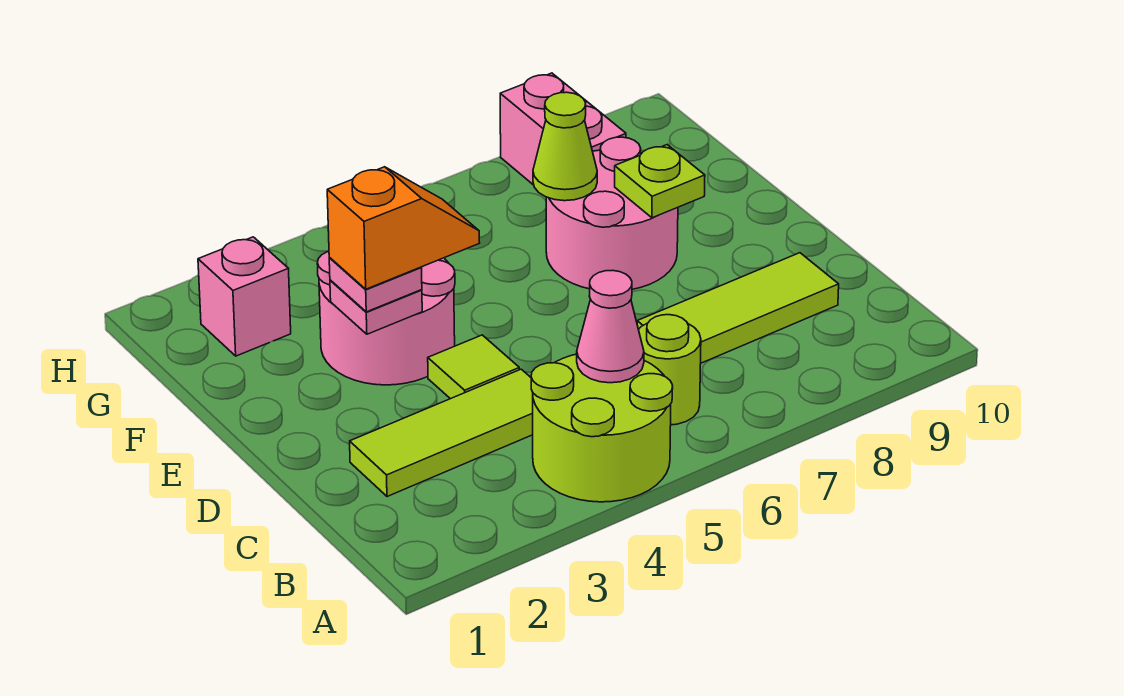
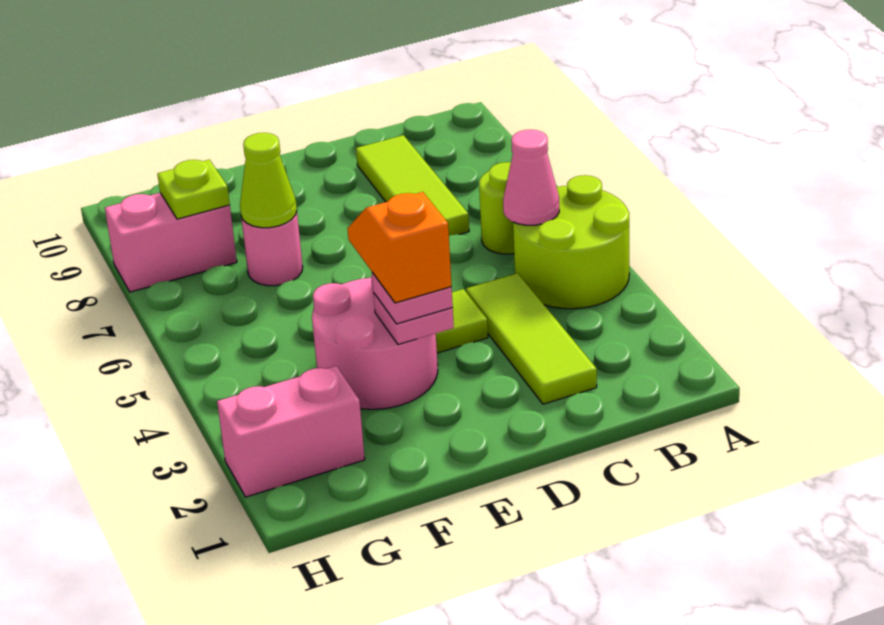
pink 2x2 round brick [546,137,678,289] -> pink 1x1 round brick [241,211,303,286]
lime 1x1 plate [615,145,705,218] -> lime 1x1 plate moved to [157,160,230,219]
pink 1x1 brick [198,237,291,356] -> pink 1x2 brick [217,366,365,497]

